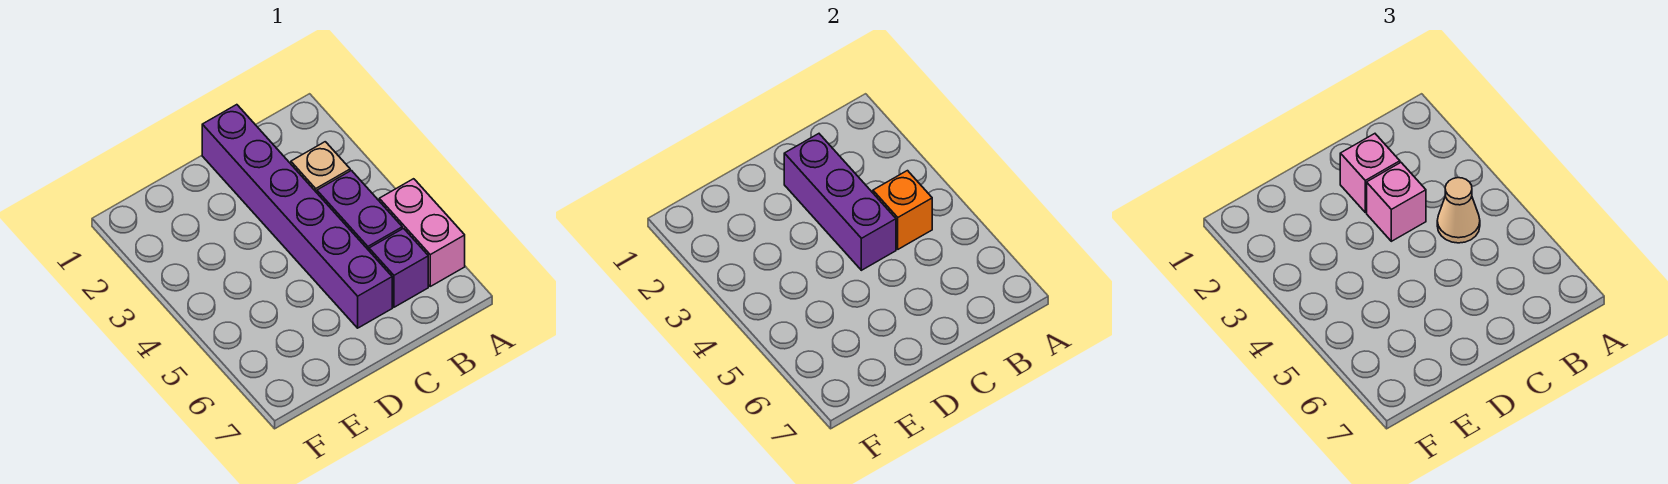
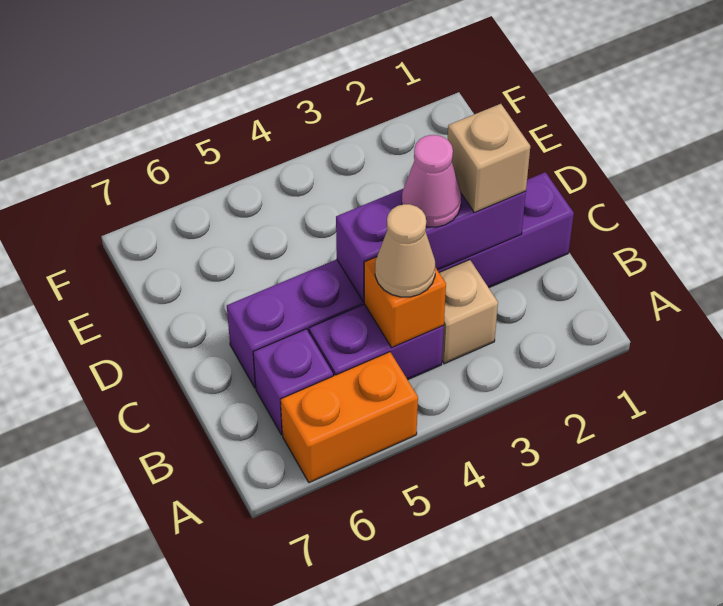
pink 1x2 brick [379,179,465,286] -> orange 1x2 brick [281,352,418,483]
pink 1x1 brick [1340,134,1400,212] -> tan 1x1 brick [448,104,530,212]
pink 1x1 brick [1367,163,1426,241] -> pink 1x1 cone [402,135,461,227]

